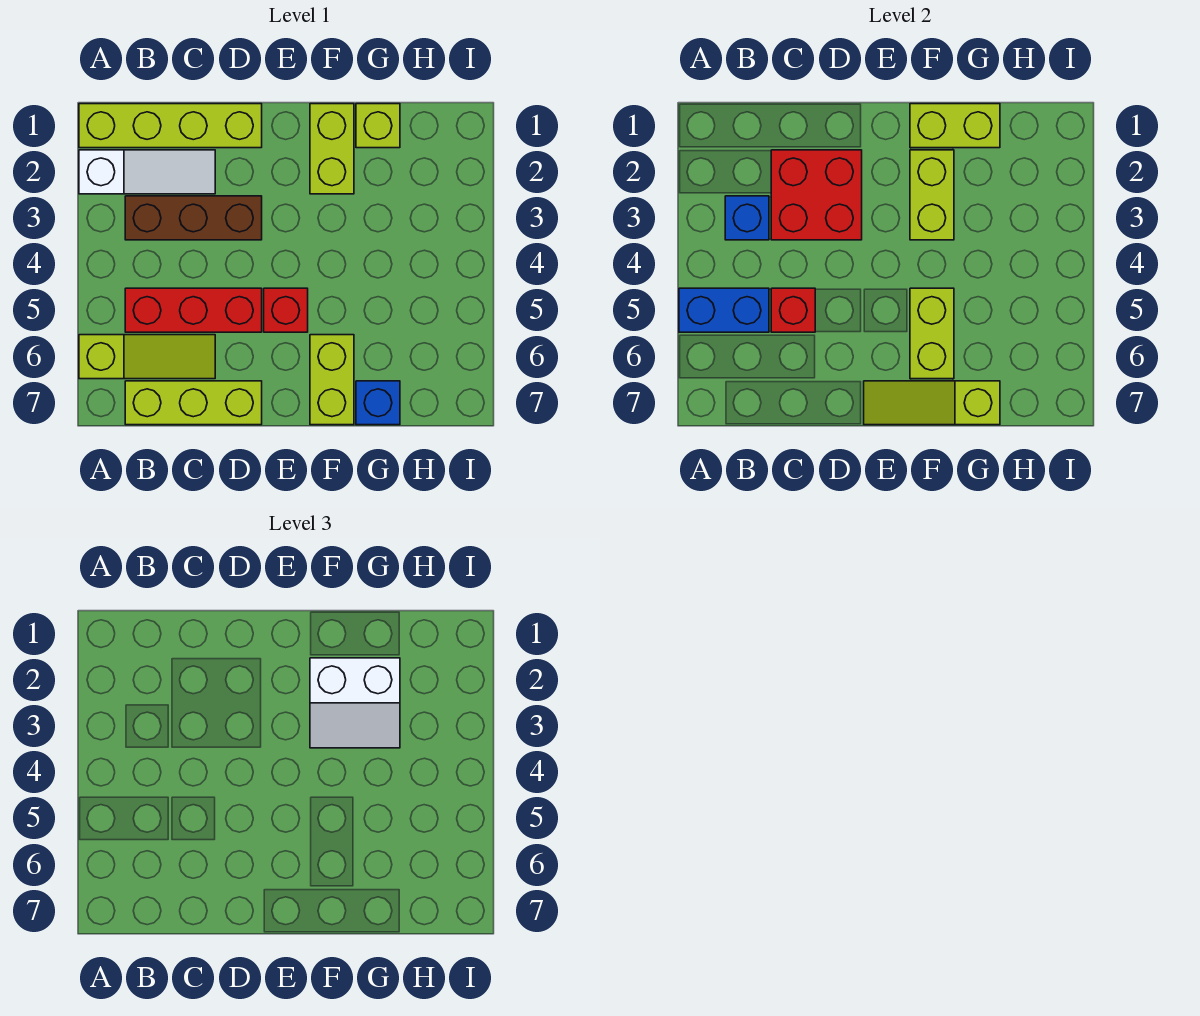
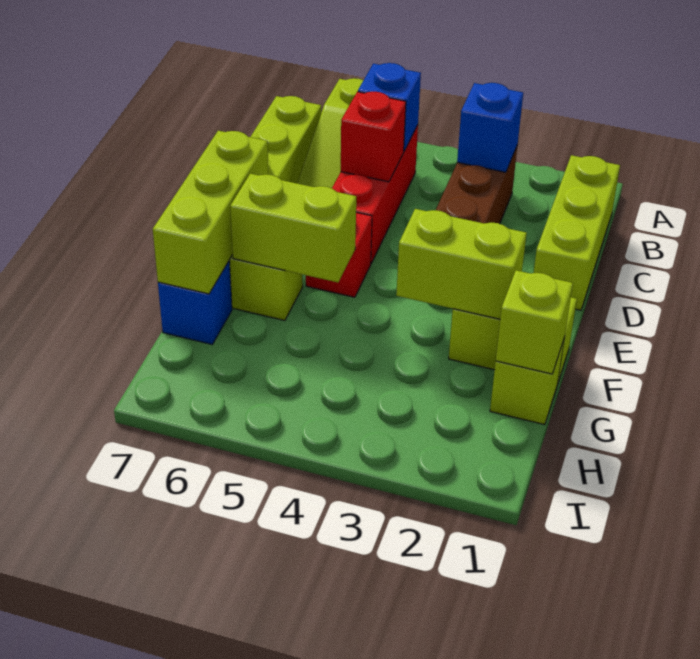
lime 1x4 brick [79,104,262,148] -> lime 1x3 brick [533,155,620,310]
white 1x3 slope [79,150,215,194] -> none
blue 1x2 brick [679,288,769,332] -> blue 1x1 brick [358,63,421,151]
red 2x2 brick [771,150,862,240] -> none
lime 1x3 slope [864,381,1000,425] -> lime 1x3 brick [153,131,268,294]
lime 1x2 brick [910,104,1000,148] -> lime 1x1 brick [496,270,573,374]
white 2x2 slope [310,658,400,748] -> none

